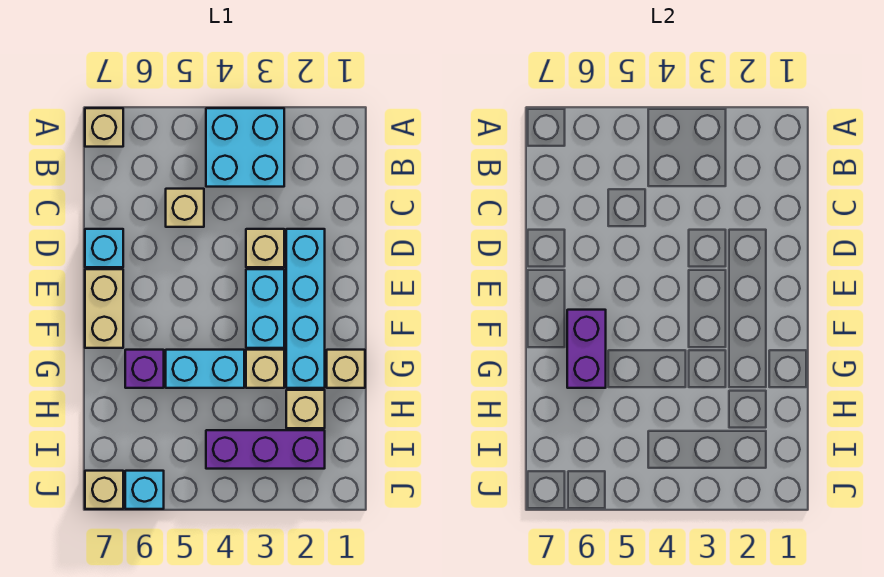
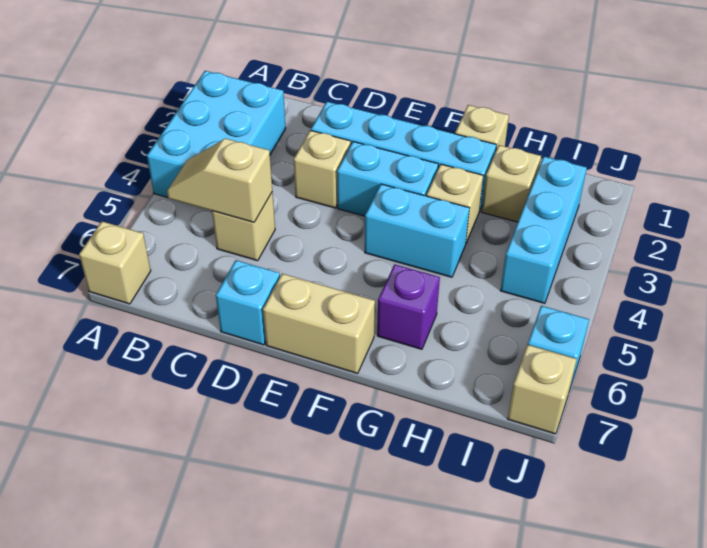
cyan 2x2 brick [206,108,284,187] -> cyan 2x3 brick [147,71,286,198]
none -> tan 1x2 slope [167,138,272,222]
purple 1x2 brick [567,310,606,388] -> none
cyan 1x2 brick [166,350,244,388] -> cyan 1x2 brick turned to [365,184,469,277]
purple 1x3 brick [206,430,325,469] -> cyan 1x3 brick [500,157,587,303]

